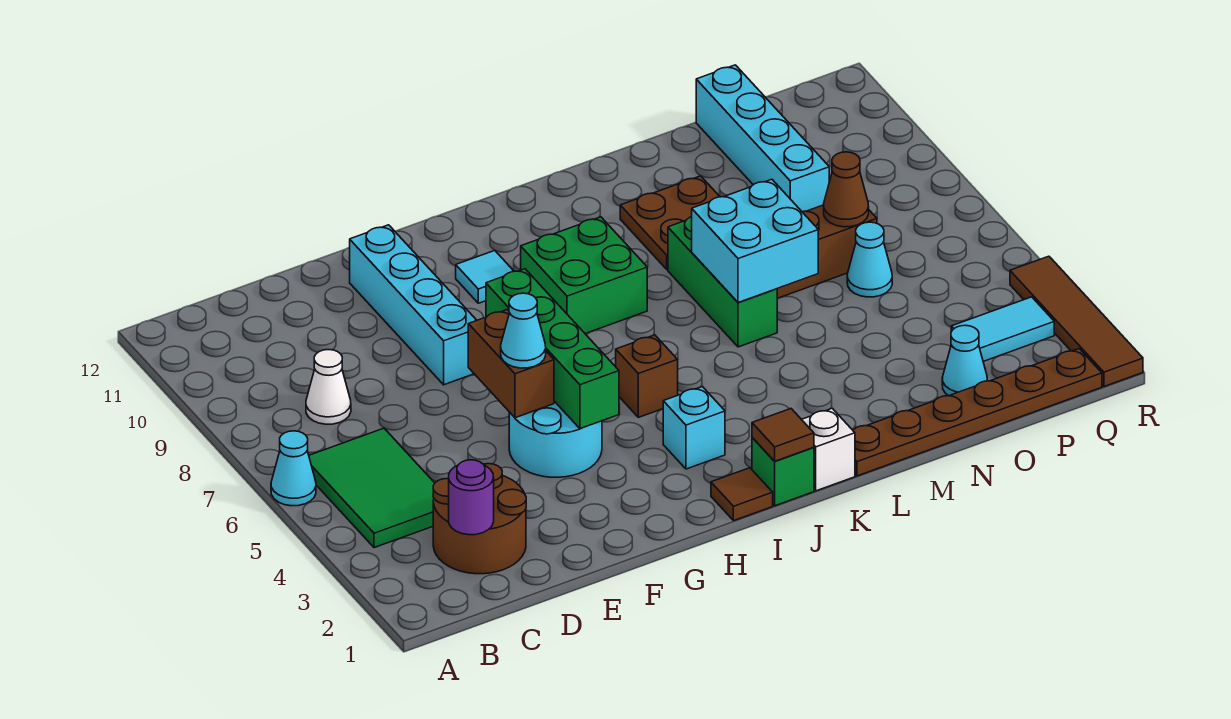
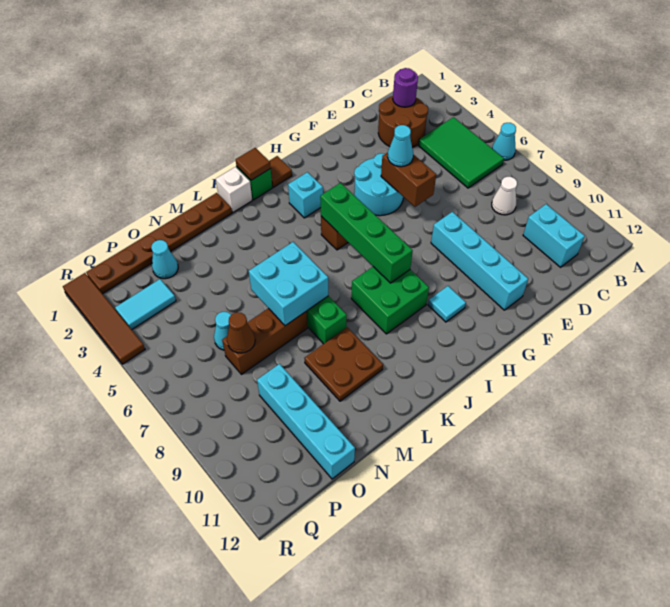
none -> cyan 1x2 brick [523,204,585,267]
green 1x4 brick [486,269,619,429] -> green 1x4 brick moved to [320,183,413,283]

